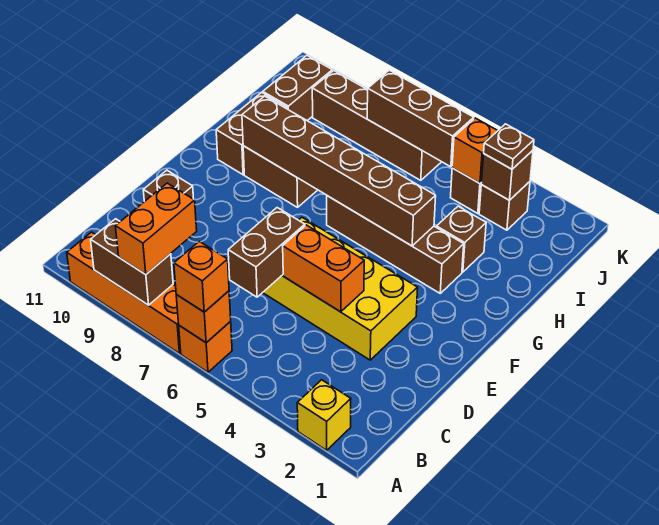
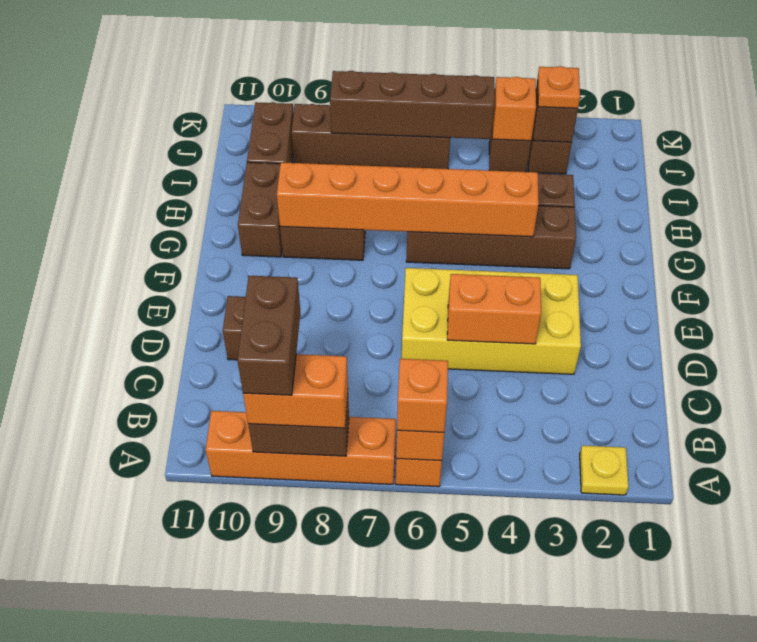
yellow 1x1 brick [297,380,351,450] -> yellow 1x1 plate [580,446,629,495]
orange 1x2 brick [115,183,197,275] -> orange 1x2 brick turned to [243,354,348,428]
brown 1x2 brick [228,208,305,297] -> brown 1x2 brick moved to [237,276,300,395]
brown 1x6 brick [242,96,436,246] -> orange 1x6 brick [277,162,539,237]
brown 1x1 plate [484,124,534,169] -> orange 1x1 plate [538,66,580,108]
brown 1x3 brick [367,70,474,167] -> brown 1x4 brick [330,71,494,139]

